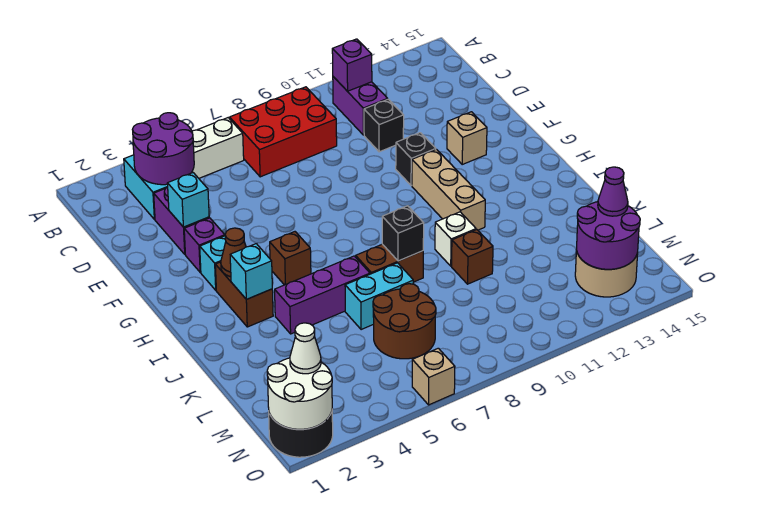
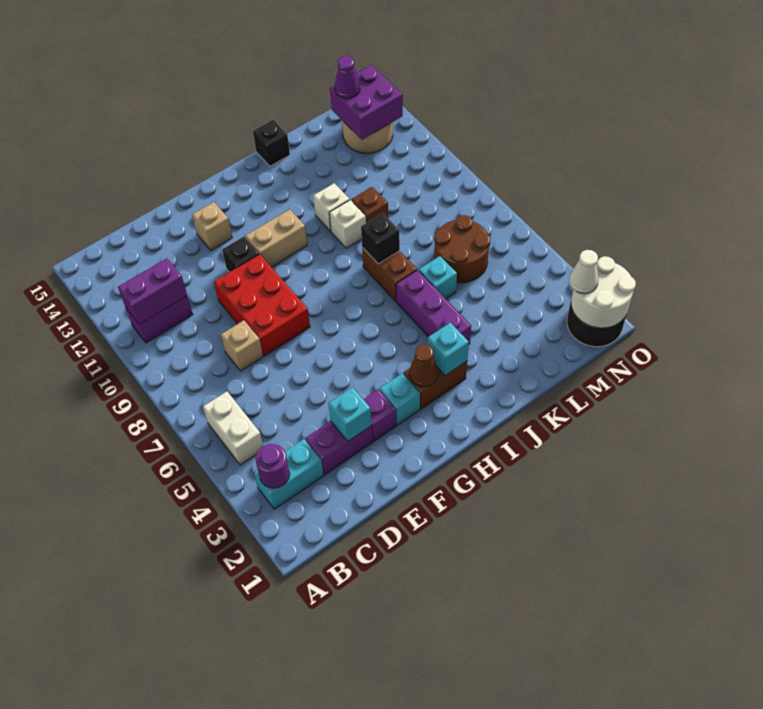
purple 2x2 round brick [133,113,194,185] -> purple 1x1 round brick [255,444,290,488]
red 2x3 brick [230,87,337,177] -> red 2x3 brick moved to [214,254,310,356]
purple 1x1 brick [332,39,372,91] -> purple 1x2 brick [118,258,187,325]
black 1x1 brick [364,99,404,152] -> black 1x1 brick moved to [253,120,290,166]
tan 1x3 brick [412,149,485,230] -> tan 1x2 brick [246,209,307,267]
brown 1x1 brick [270,232,311,285] -> none
none -> white 1x1 brick [313,183,350,231]
cyan 1x2 brick [345,263,413,330] -> cyan 1x1 brick [419,256,457,299]
purple 2x2 round brick [577,202,640,269] -> purple 2x2 brick [330,65,403,140]
tan 1x1 brick [412,348,455,405] -> tan 1x1 brick moved to [221,320,263,371]

